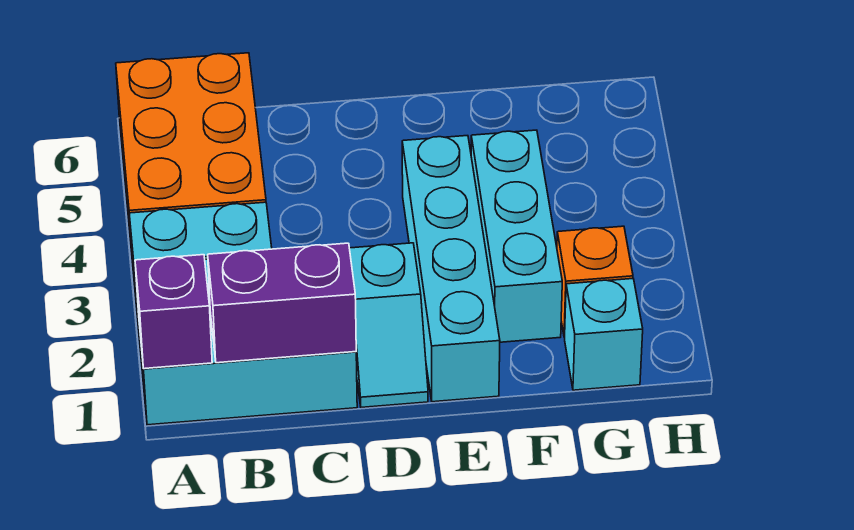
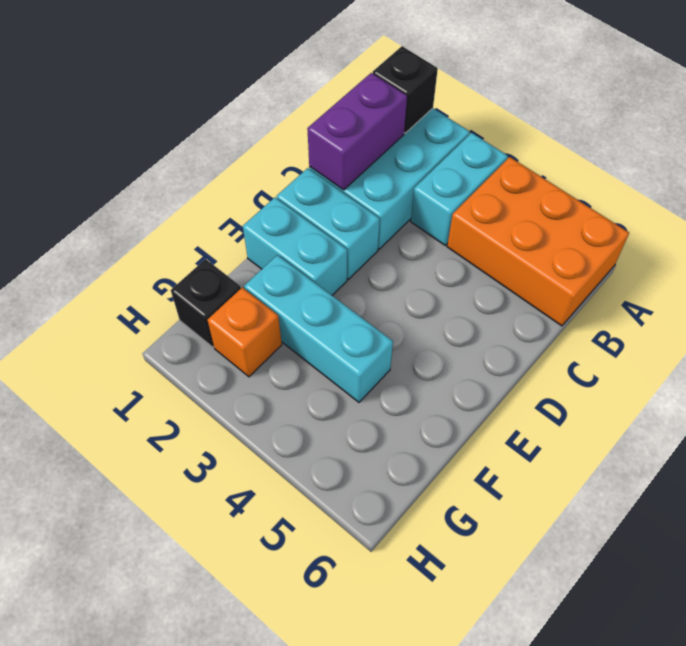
purple 1x1 brick [135,255,212,369] -> black 1x1 brick [373,46,438,133]
cyan 1x2 slope [349,243,428,407] -> cyan 1x2 brick [277,168,380,279]
cyan 1x4 brick [402,136,500,402] -> cyan 1x2 brick [243,197,347,295]
cyan 1x1 brick [565,279,643,390] -> black 1x1 brick [171,259,241,347]

